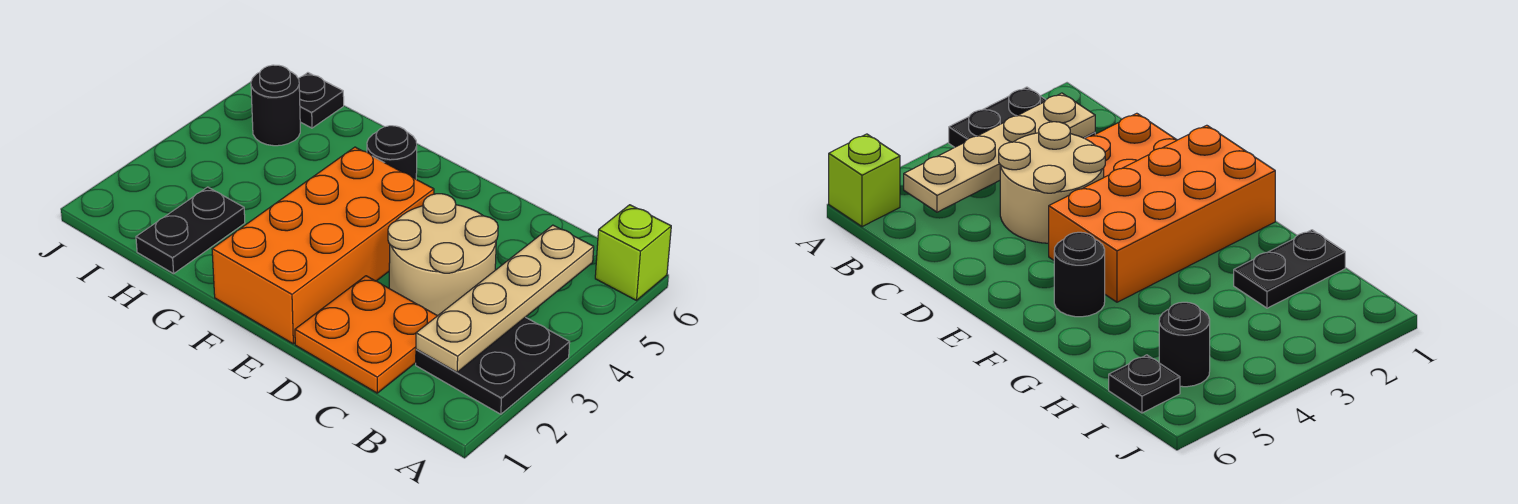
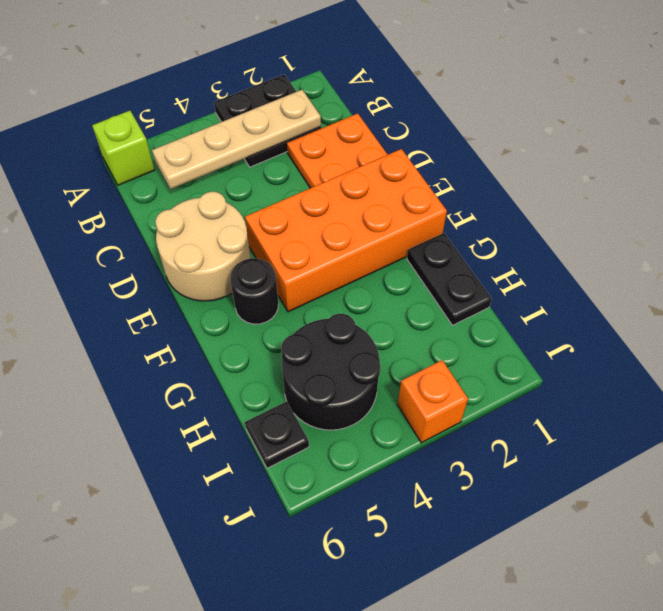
tan 2x2 round brick [388,194,498,316] -> tan 2x2 round brick moved to [155,192,251,301]
black 1x2 plate [136,187,245,274] -> black 1x2 plate turned to [407,233,492,325]
black 1x1 round brick [251,65,300,146] -> black 2x2 round brick [281,314,381,430]
none -> orange 1x1 brick [398,360,468,443]

